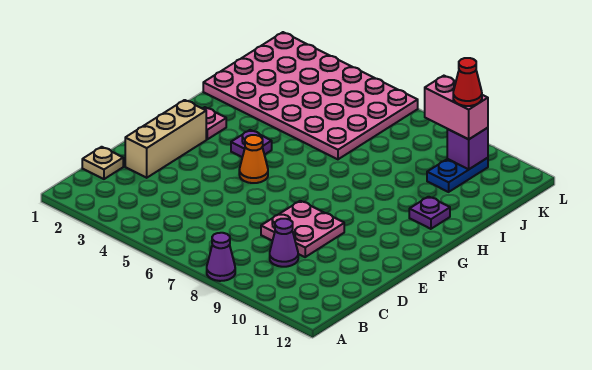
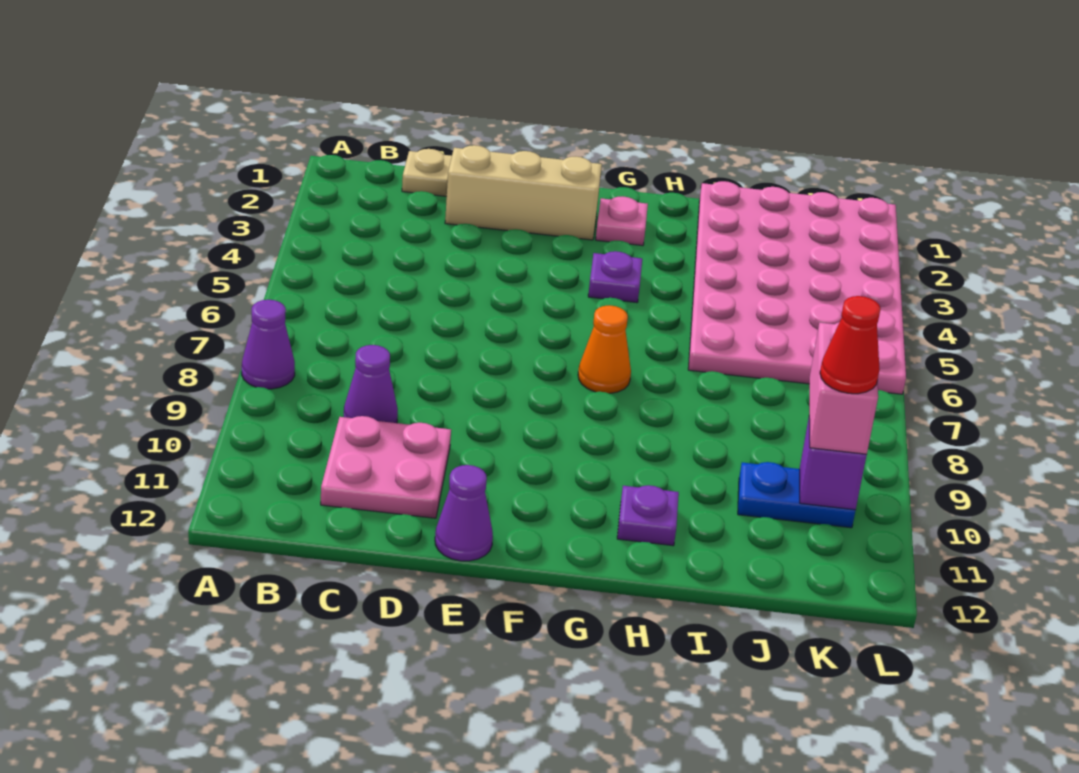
pink 2x2 plate [261,201,344,257] -> pink 2x2 plate moved to [321,416,451,518]
none -> purple 1x1 cone [435,465,493,561]
orange 1x1 cone [239,135,268,183] -> orange 1x1 cone moved to [578,305,631,393]

